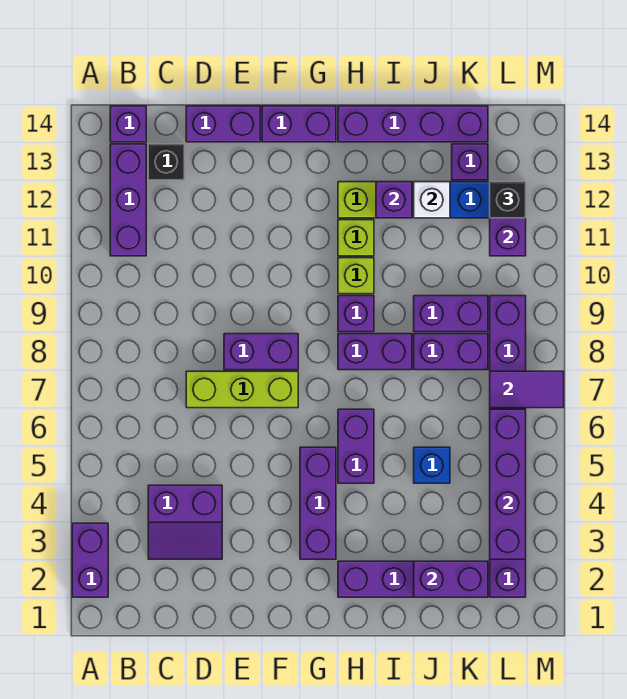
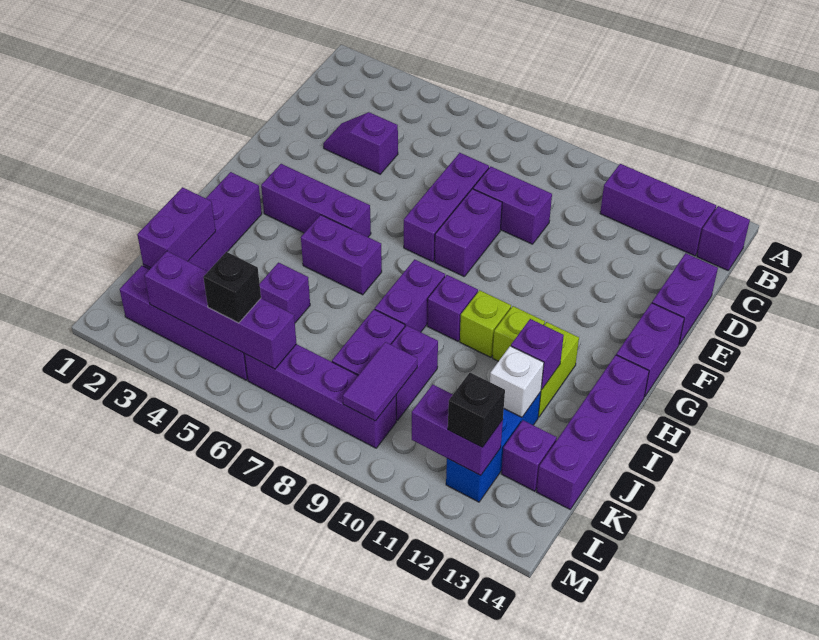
purple 1x2 brick [72,523,108,597] -> purple 1x2 brick moved to [473,166,552,244]
purple 2x2 slope [148,485,222,559] -> purple 1x2 slope [323,112,398,174]
black 1x1 brick [148,144,184,180] -> black 1x1 brick moved to [203,252,261,323]
lime 1x3 brick [186,371,298,408] -> purple 1x3 brick [404,153,489,262]
blue 1x1 brick [414,447,450,483] -> purple 1x1 brick [260,263,310,323]
purple 1x2 tile [490,371,564,408] -> purple 1x2 tile moved to [343,342,417,421]

